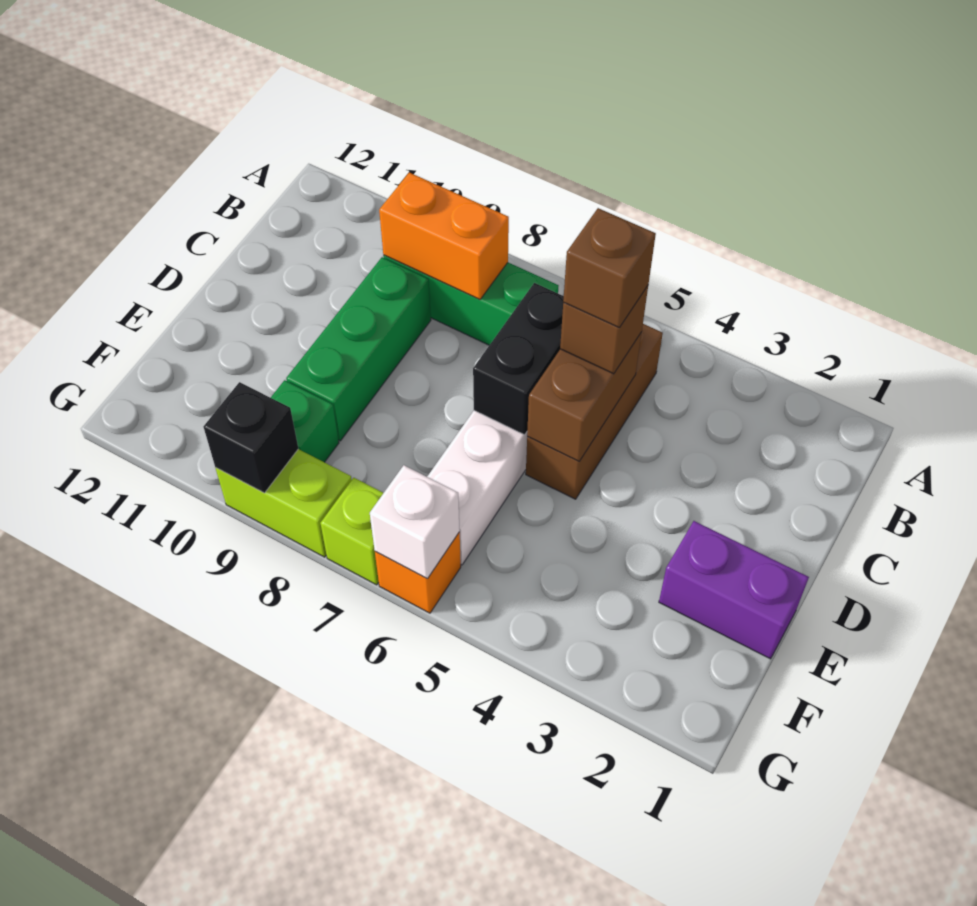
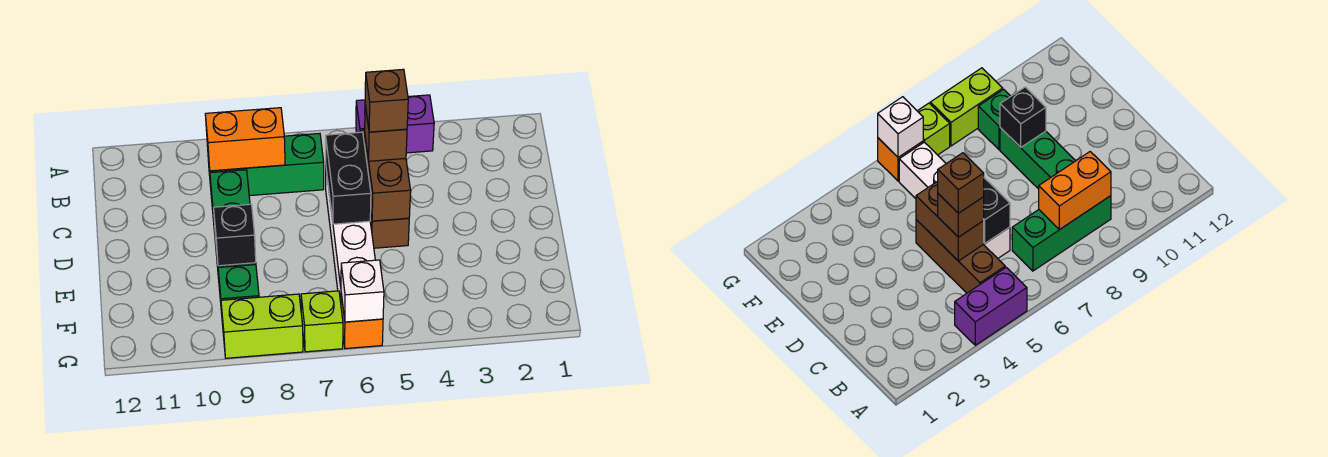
purple 1x2 brick [659,521,809,659] -> purple 1x2 brick moved to [356,95,434,153]
black 1x1 brick [204,382,298,493] -> black 1x1 brick moved to [214,204,256,266]

